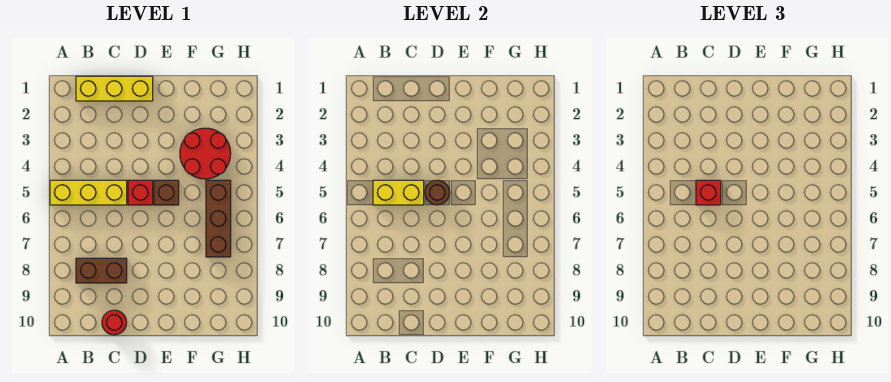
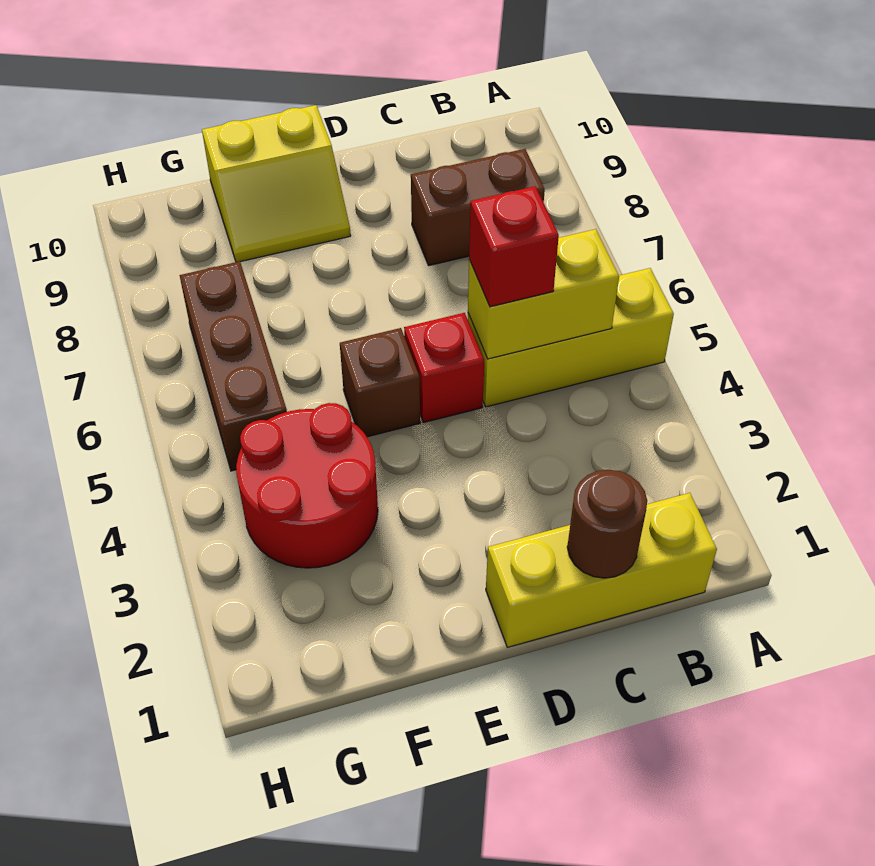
red 1x1 round brick [102,310,127,335] -> none
brown 1x1 round brick [425,180,450,205] -> brown 1x1 round brick moved to [567,470,647,578]
none -> yellow 2x2 slope [202,105,351,262]

